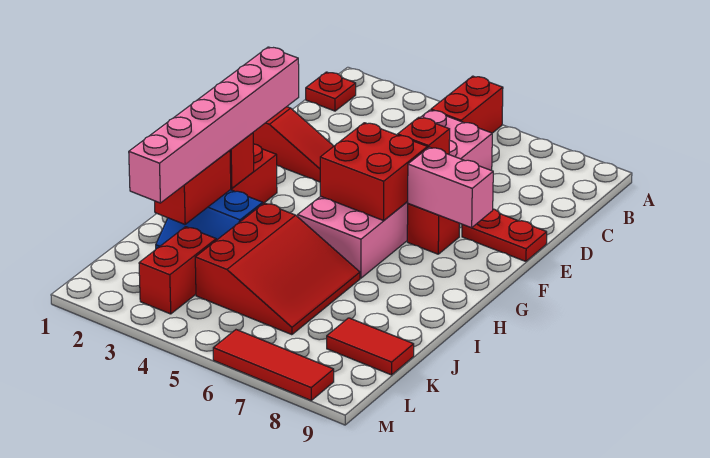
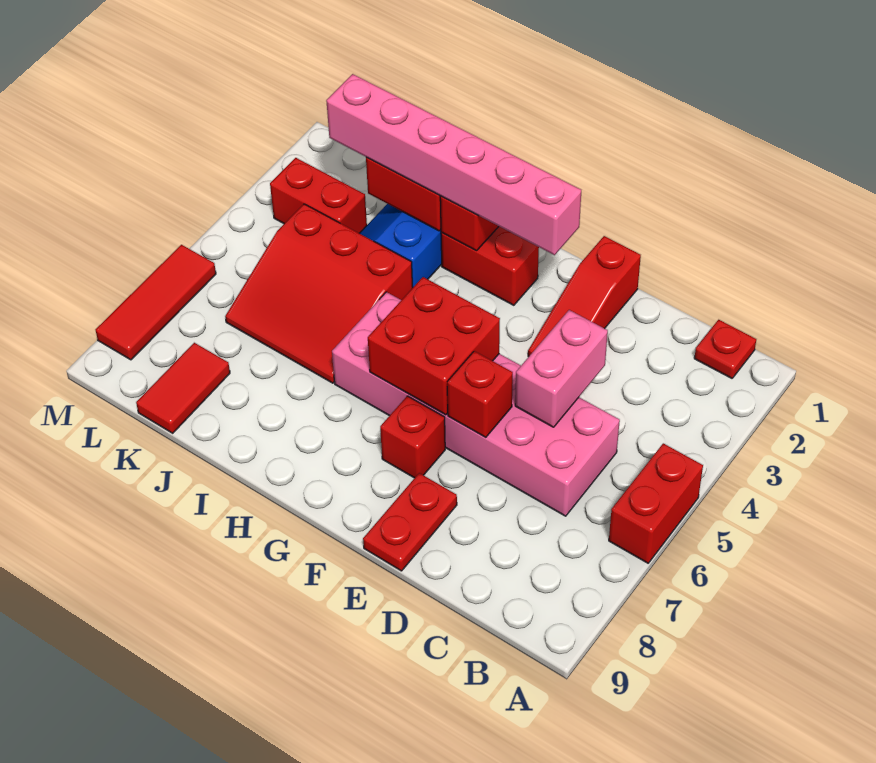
red 1x2 brick [431,76,503,133] -> red 1x2 brick turned to [609,443,703,563]
pink 1x2 brick [408,147,493,228] -> pink 1x2 brick moved to [515,310,608,427]

